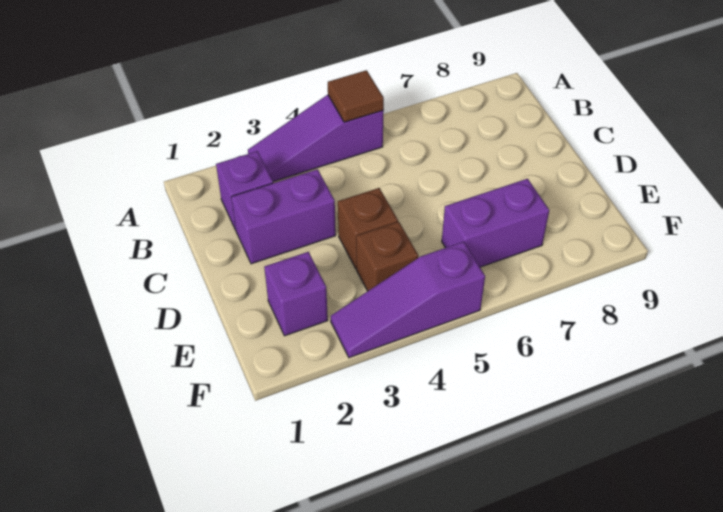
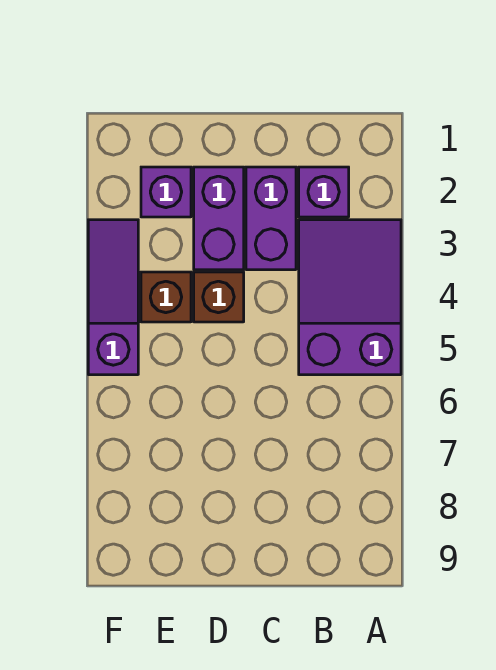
purple 1x3 slope [248,95,384,182] -> purple 2x3 slope [299,220,401,375]
brown 1x1 tile [328,70,384,122] -> none
purple 1x2 brick [442,179,549,267] -> purple 1x2 brick moved to [194,167,244,270]

